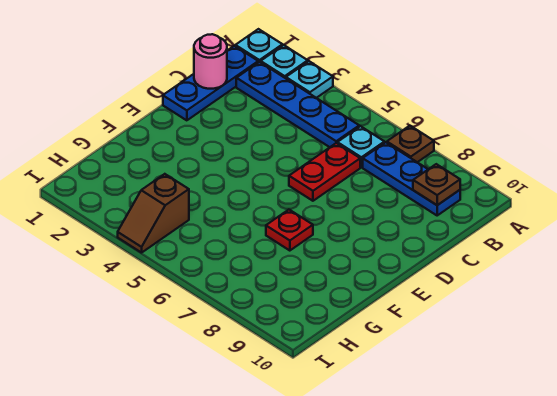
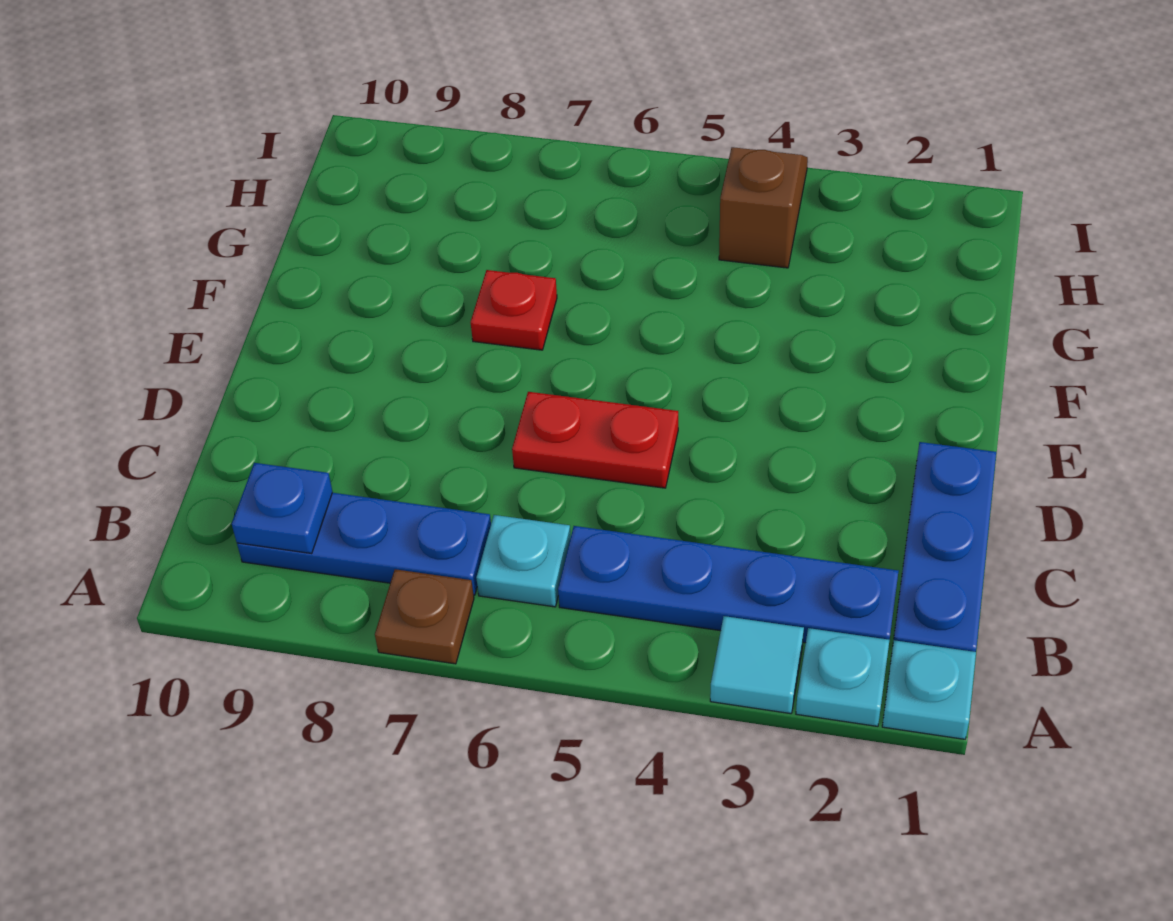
cyan 1x1 plate [286,61,333,98] -> cyan 1x1 tile [710,616,804,714]
brown 1x1 plate [413,164,460,205] -> blue 1x1 plate [232,463,333,554]
pink 1x1 round brick [194,34,227,89] -> none
red 1x2 plate [289,143,360,201] -> red 1x2 plate turned to [512,392,678,488]

